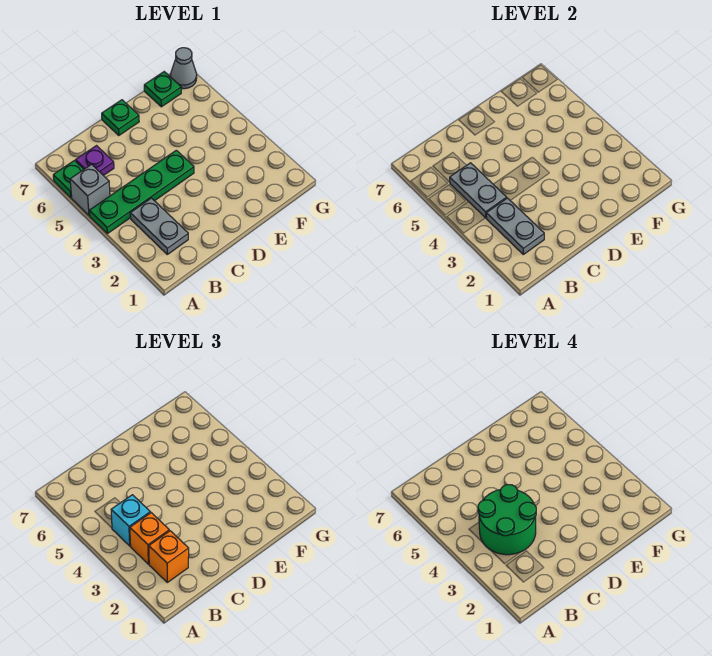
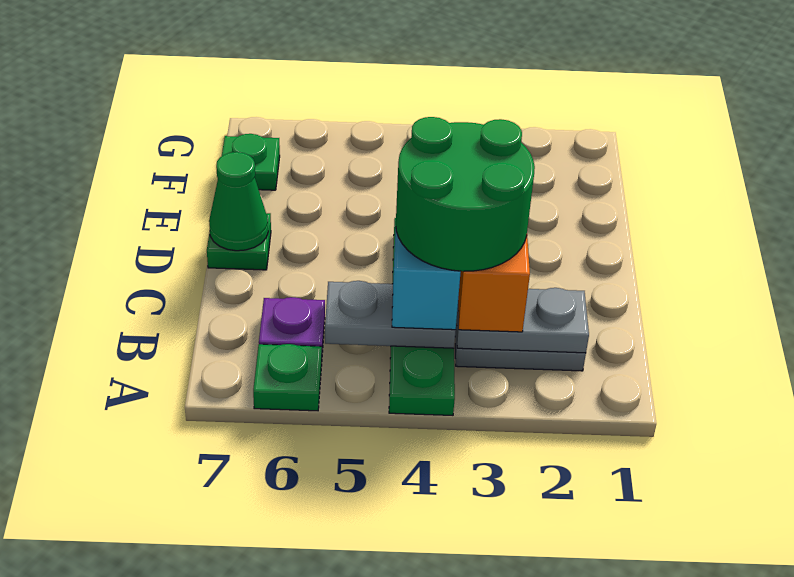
grey 1x1 brick [70,164,110,215] -> none
orange 1x1 brick [149,531,189,582] -> none
none -> green 1x1 cone [209,152,268,251]
grey 1x1 cone [171,48,197,89] -> none

